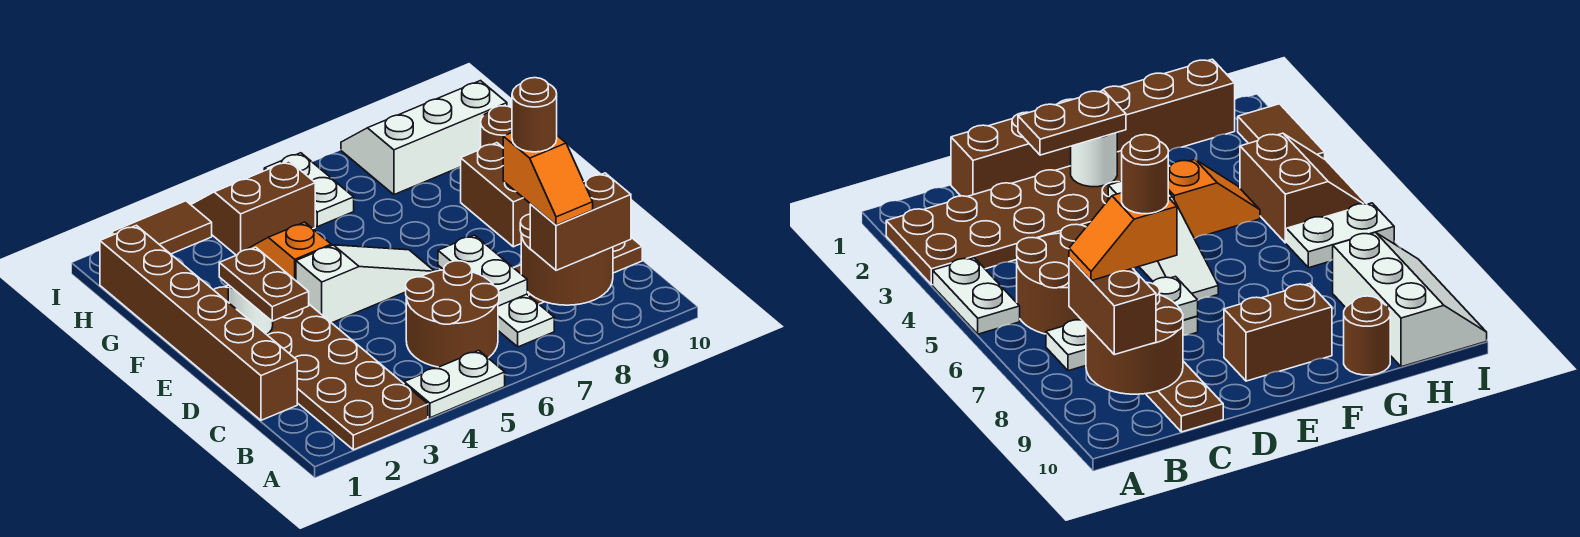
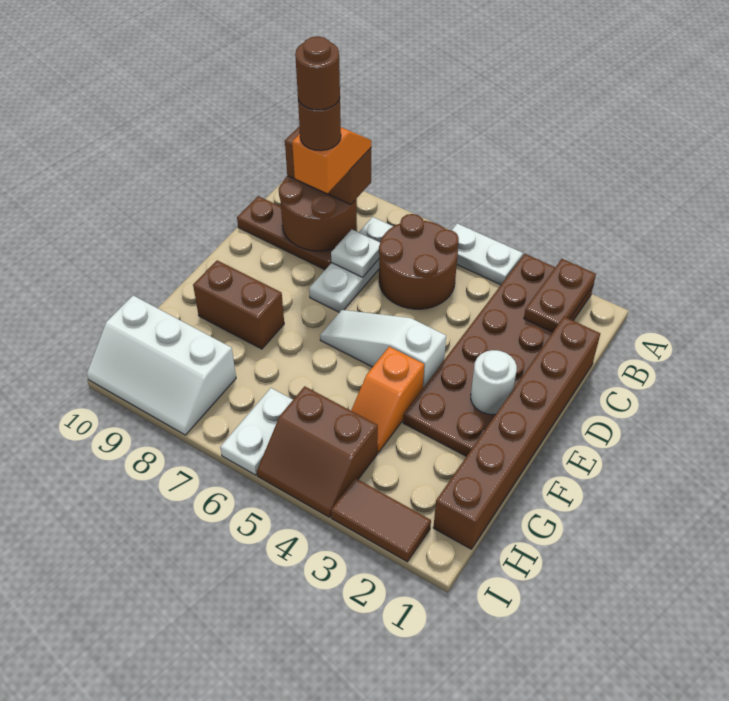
white 1x2 plate [438,235,527,306] -> white 1x1 plate [331,229,380,277]
brown 1x2 plate [219,247,309,321] -> brown 1x2 plate moved to [524,259,596,332]
brown 1x2 brick [461,143,530,247] -> brown 1x2 brick turned to [193,260,284,349]
brown 1x1 round brick [481,106,512,147] -> brown 1x1 round brick moved to [295,36,340,110]

